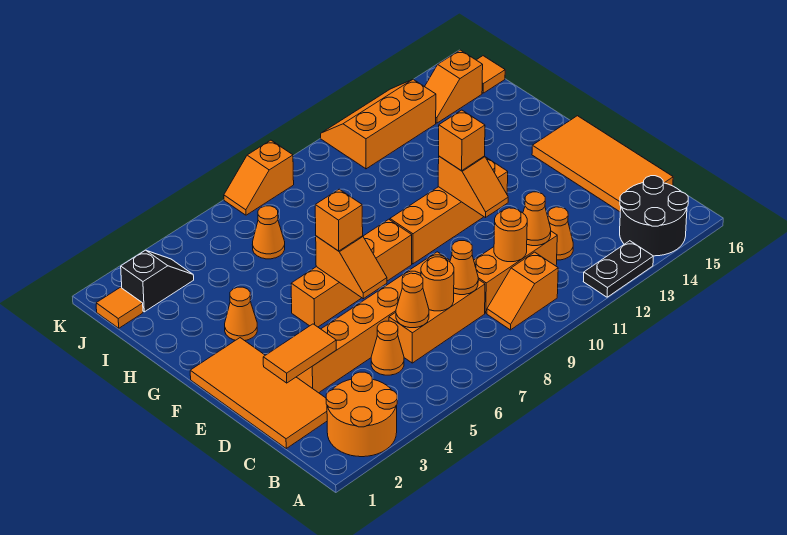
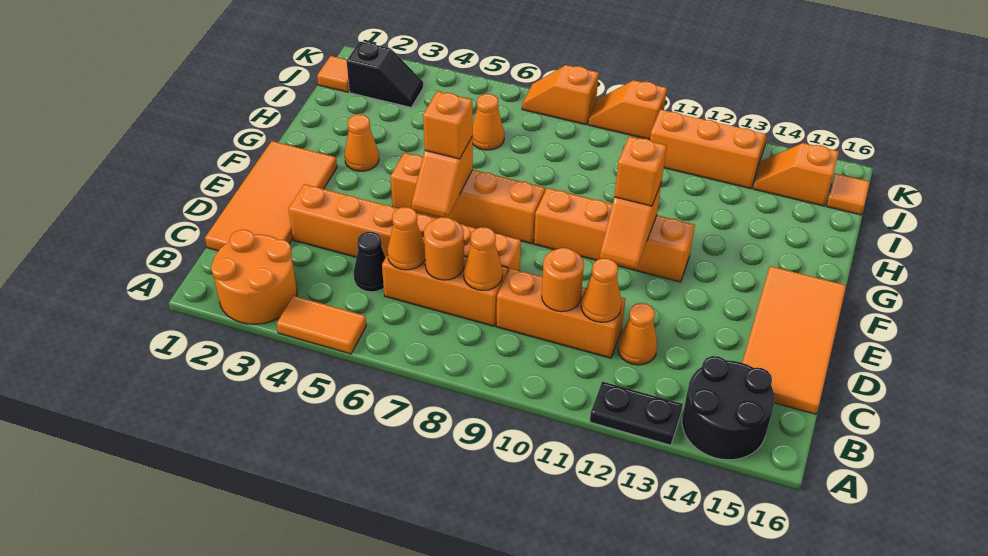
orange 1x2 slope [487,252,558,330] -> orange 1x2 slope moved to [588,80,667,140]
orange 1x1 cone [371,321,404,375] -> black 1x1 cone [354,232,386,292]
orange 1x2 tile [263,324,336,383] -> orange 1x2 tile moved to [277,296,366,354]

